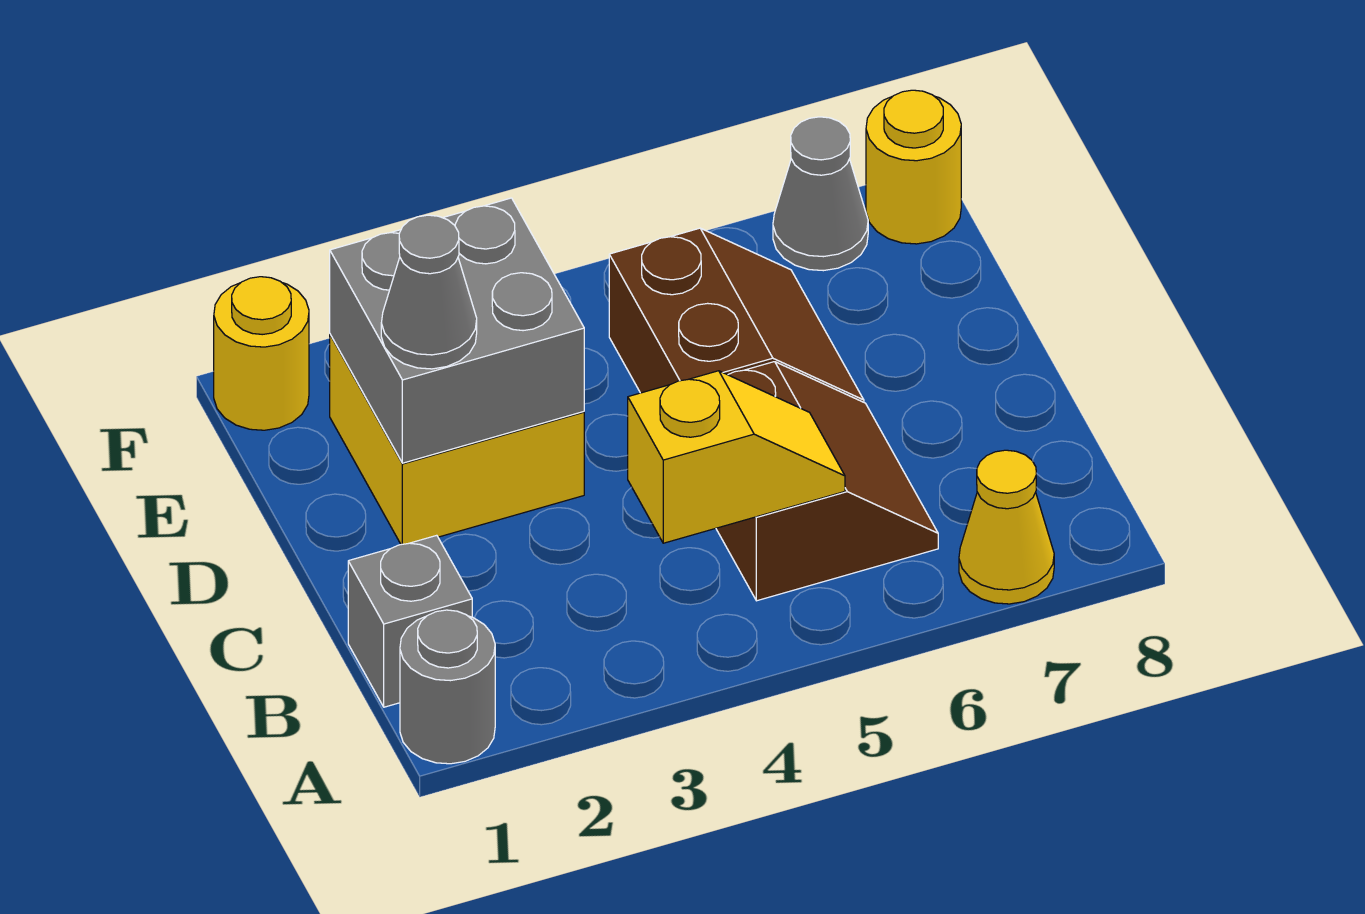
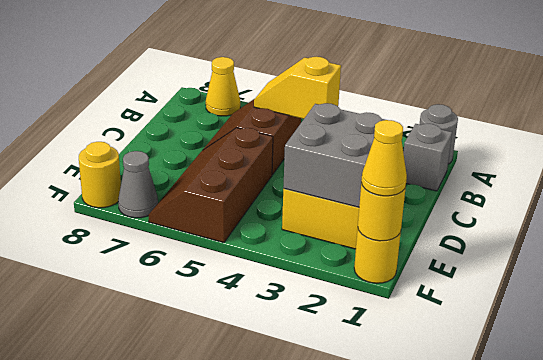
grey 1x1 cone [381,215,477,369] -> none
brown 2x2 slope [609,228,864,402] -> brown 2x3 slope [148,128,273,243]
none -> yellow 1x1 round brick [358,183,406,241]
none -> yellow 1x1 cone [361,120,407,196]

